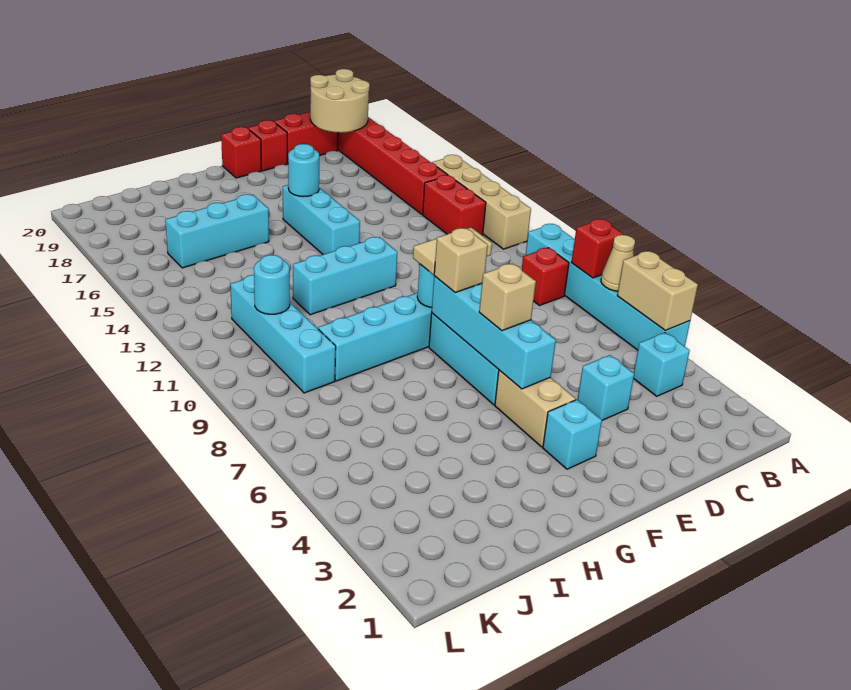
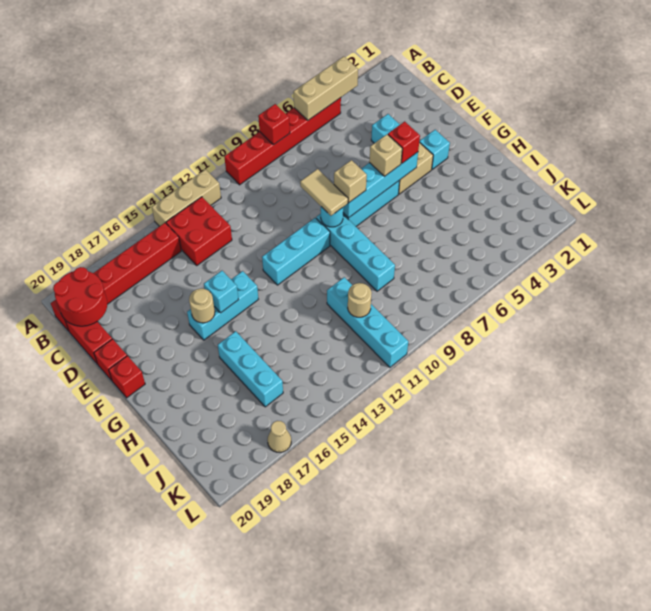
cyan 1x6 brick [526,224,690,350] -> red 1x6 brick [224,98,341,185]
tan 1x2 brick [617,251,698,330] -> tan 1x3 brick [293,57,358,120]
tan 1x1 cone [601,235,635,291] -> tan 1x1 cone moved to [267,421,291,452]
tan 1x4 brick [432,155,531,249] -> tan 1x3 brick [152,170,221,226]
cyan 1x1 brick [634,333,690,396] -> cyan 1x1 brick moved to [204,271,239,313]
red 1x1 brick [522,248,569,306] -> red 1x1 brick moved to [388,121,420,163]
red 1x2 brick [423,175,486,235] -> red 2x2 brick [166,197,232,265]
tan 2x2 round brick [310,69,370,133] -> red 2x2 round brick [53,267,107,326]
cyan 1x3 brick [293,237,397,315] -> cyan 1x3 brick turned to [262,218,330,285]
cyan 1x1 round brick [288,144,319,197] -> tan 1x1 round brick [189,289,215,323]
cyan 1x4 brick [230,275,336,393] -> cyan 1x4 brick turned to [327,277,408,367]
cyan 1x1 round brick [254,255,290,314] -> tan 1x1 round brick [348,283,372,317]

